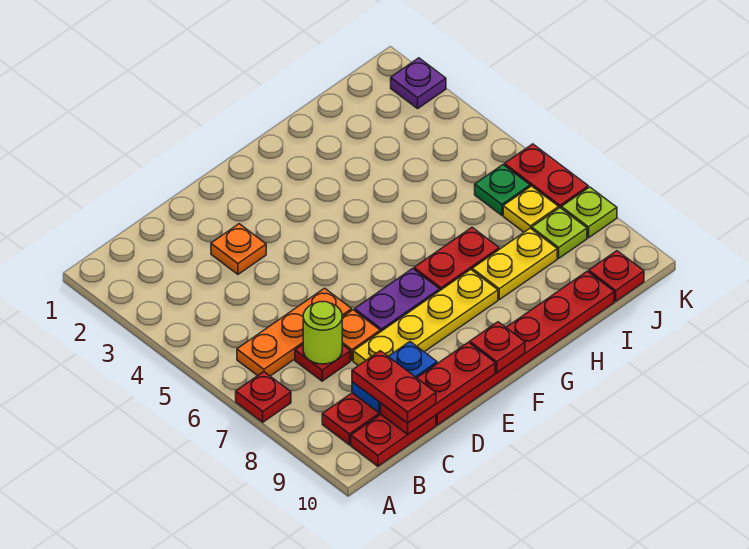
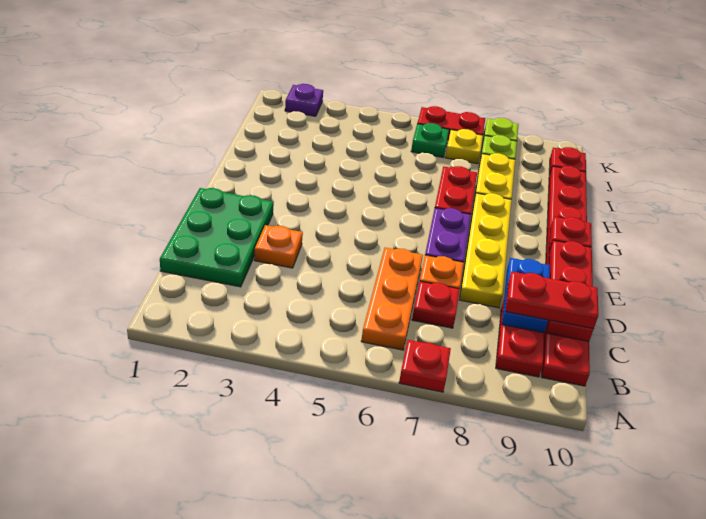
none -> green 2x3 plate [160,188,274,287]
lime 1x1 round brick [303,302,342,364] -> none

